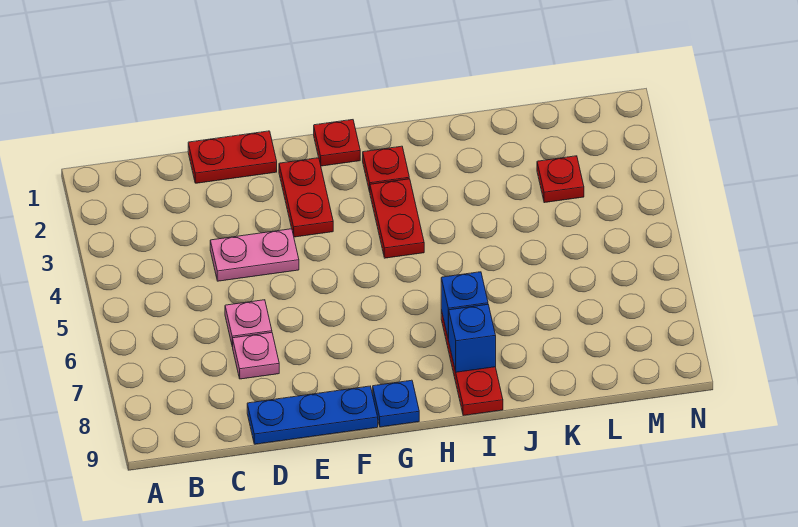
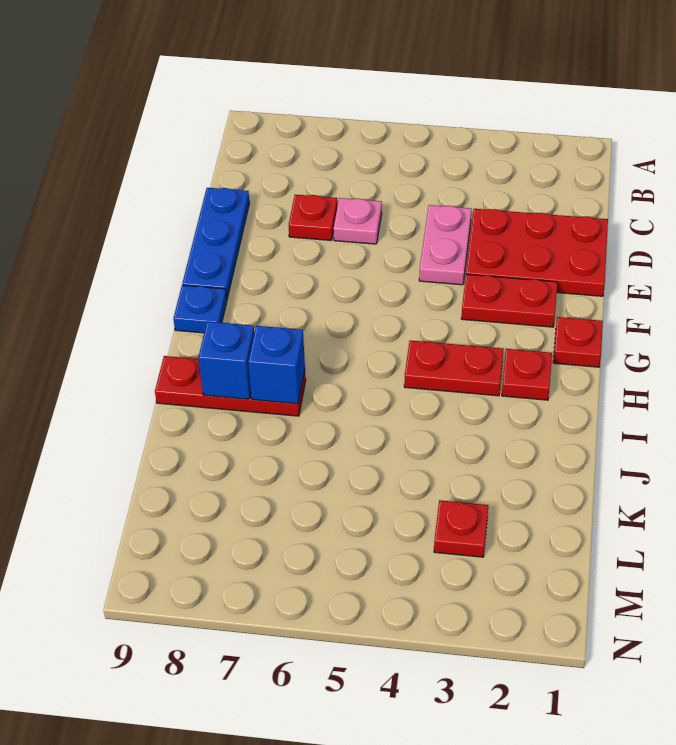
red 1x2 plate [188,131,277,183] -> red 2x3 plate [466,209,608,296]
pink 1x1 plate [232,332,279,379] -> red 1x1 plate [289,195,337,240]

